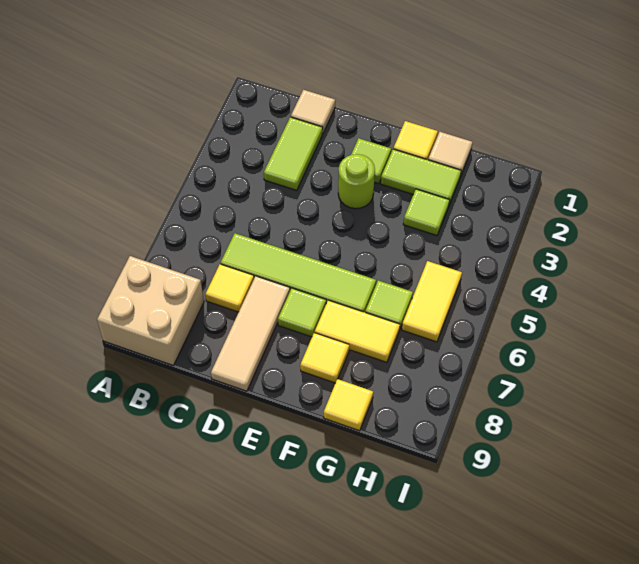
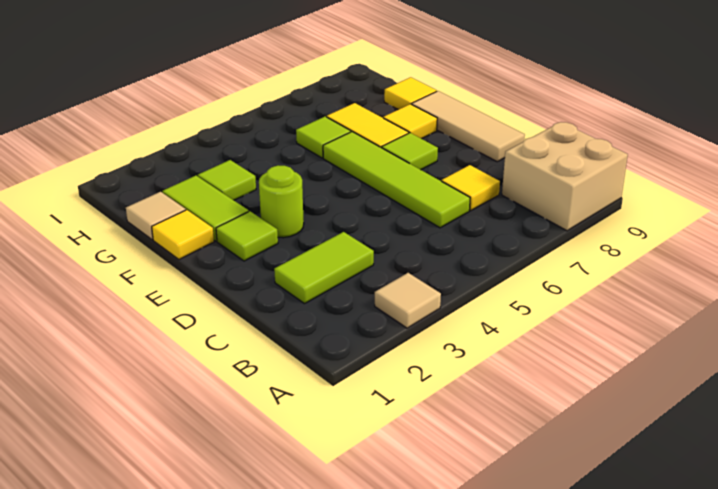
tan 1x1 tile [291,90,335,134] -> tan 1x1 tile moved to [375,273,441,328]
tan 1x3 tile [211,276,290,391] -> tan 1x3 tile turned to [412,91,525,162]
yellow 1x2 tile [402,261,462,342] -> none

